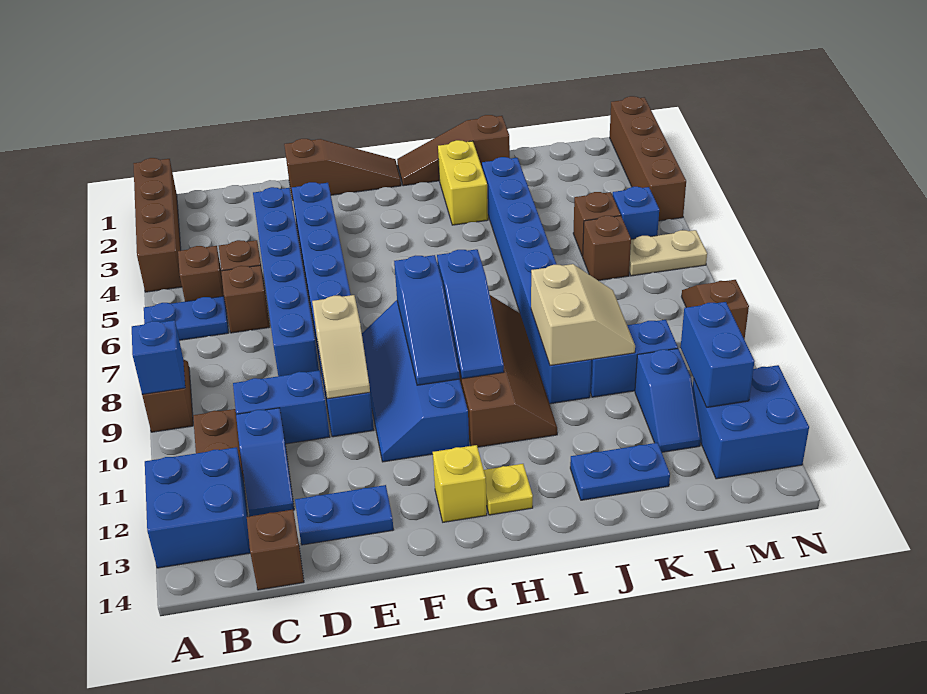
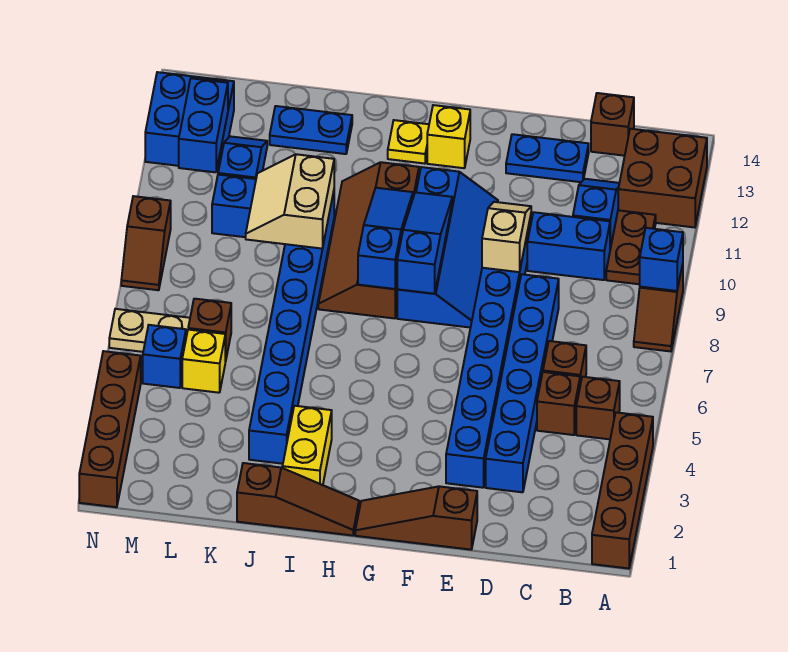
blue 1x2 plate [144,296,229,340] -> none
blue 2x2 brick [145,447,250,568] -> brown 2x2 brick [618,129,707,227]
brown 1x1 brick [573,192,621,256] -> yellow 1x1 brick [182,330,225,393]

